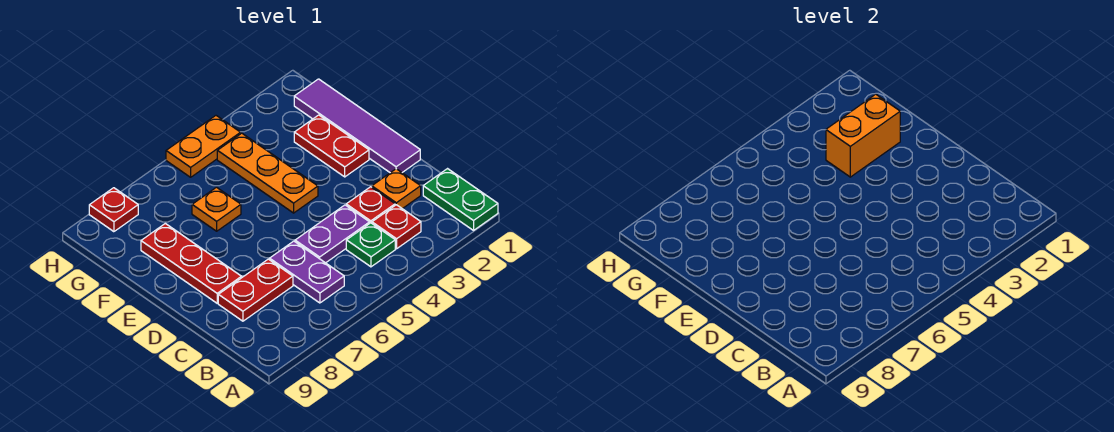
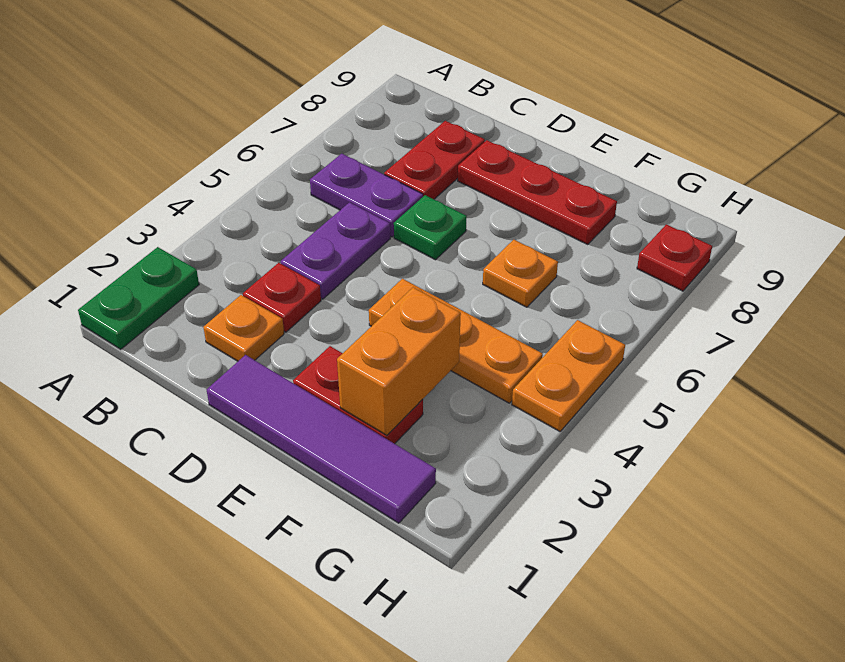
green 1x2 plate [423,169,498,230] -> green 1x2 plate turned to [78,247,199,349]
red 1x1 plate [372,205,421,249] -> none
green 1x1 plate [346,223,395,267] -> green 1x1 plate moved to [394,195,467,260]

